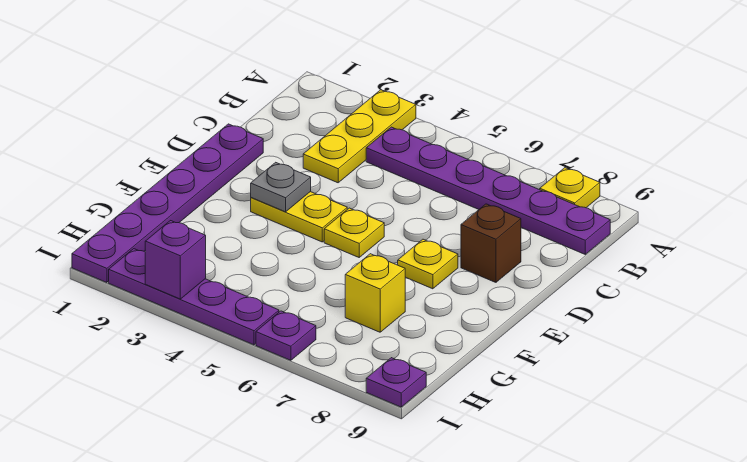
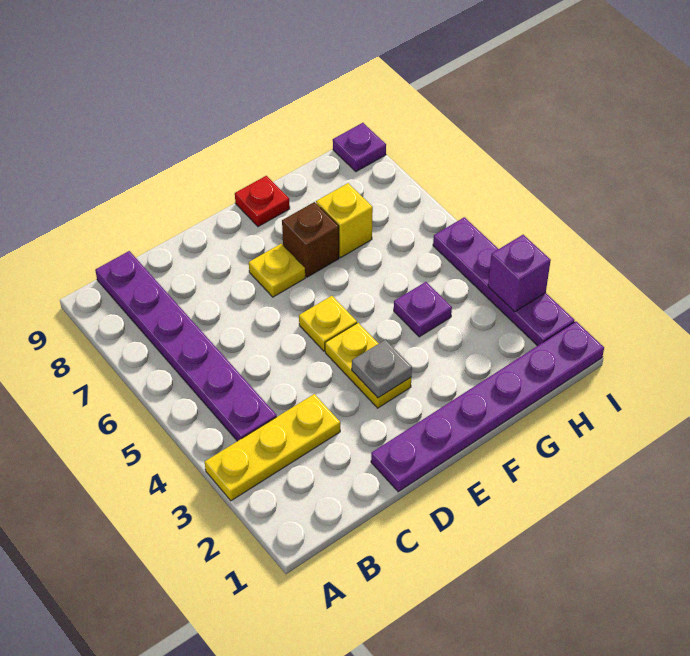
yellow 1x1 plate [540,168,600,208] -> none
brown 1x1 brick [461,204,521,282] -> brown 1x1 brick moved to [282,202,339,277]
none -> red 1x1 plate [235,176,290,227]
purple 1x1 plate [256,311,316,360] -> purple 1x1 plate moved to [394,282,452,337]

